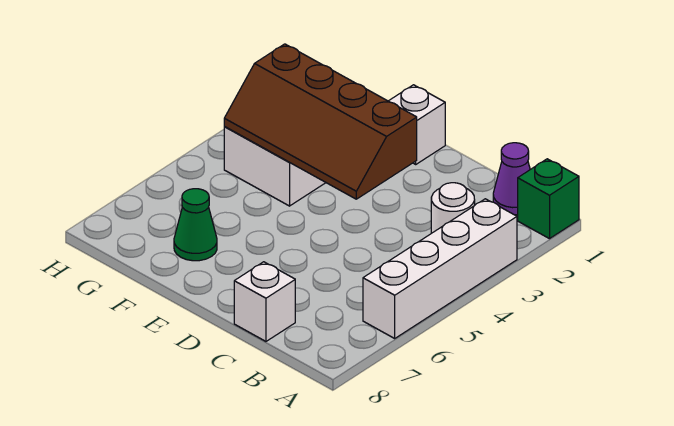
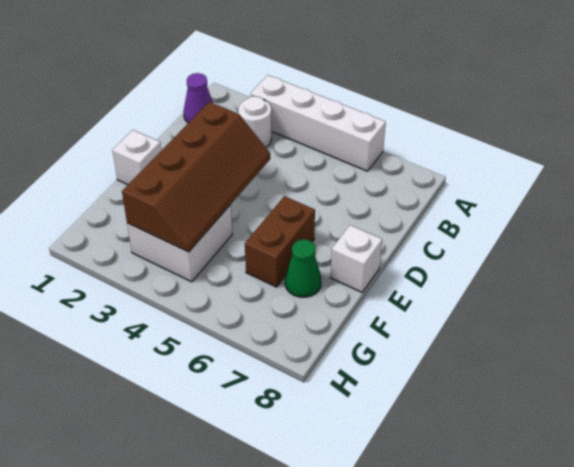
green 1x1 brick [518,159,579,239] -> none
white 1x1 brick [234,262,295,341] -> white 1x1 brick moved to [330,225,382,292]
none -> brown 1x2 brick [245,196,315,287]

